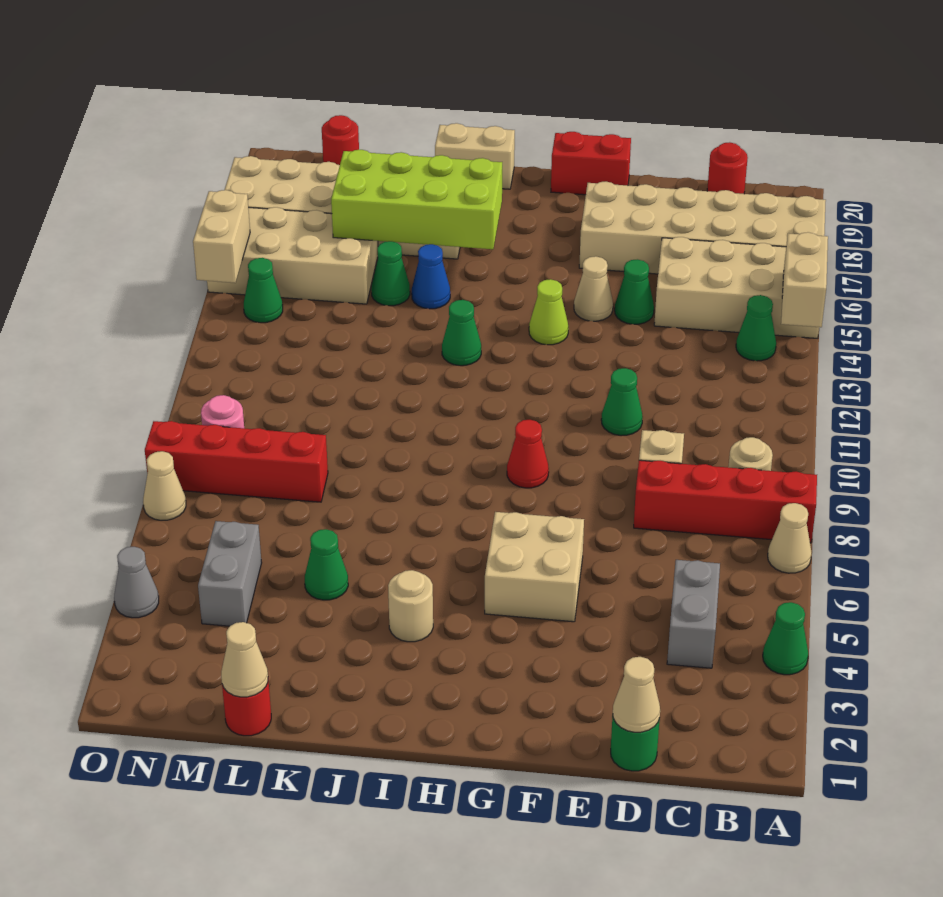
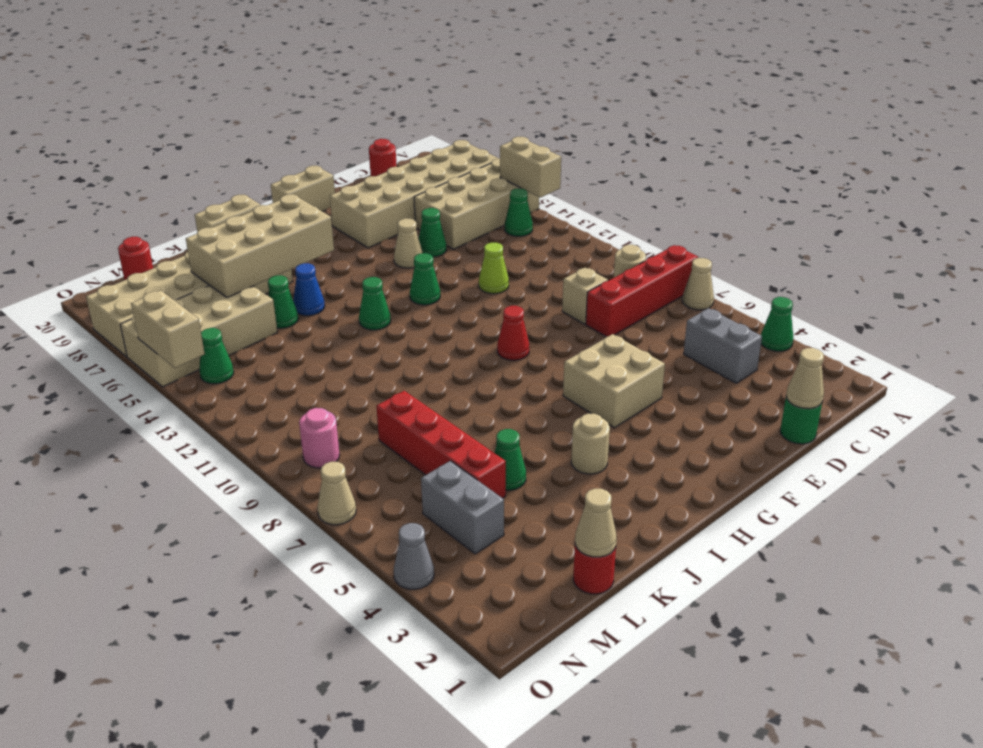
green 1x1 cone [601,368,643,436] -> green 1x1 cone moved to [410,253,440,305]
red 1x2 brick [551,132,631,195] -> tan 1x2 brick [271,166,335,212]
lime 1x1 cone [529,279,568,345] -> lime 1x1 cone moved to [479,243,509,294]
lime 2x4 brick [331,150,502,249] -> tan 2x4 brick [186,194,334,298]
red 1x4 brick [145,421,328,502] -> red 1x4 brick turned to [376,391,506,498]

